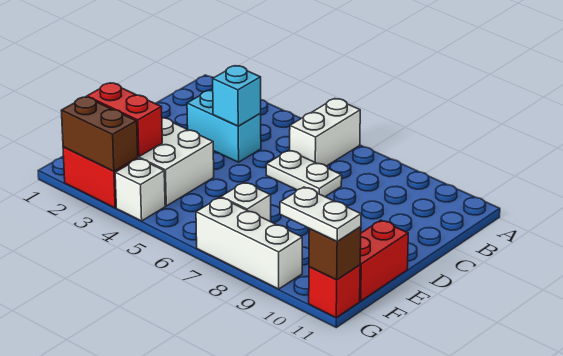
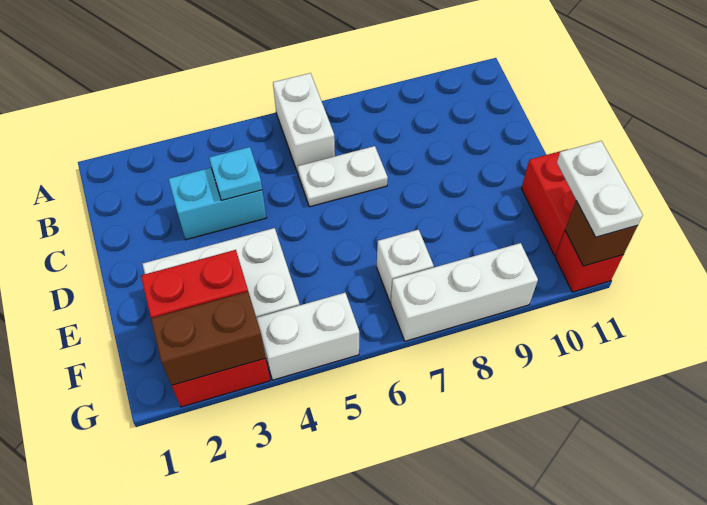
cyan 1x1 brick [213,66,261,126] -> cyan 1x1 plate [209,147,262,200]
white 1x1 brick [115,159,165,221] -> white 1x2 brick [257,293,359,380]
white 1x2 plate [280,187,361,241] -> white 1x2 plate turned to [557,141,643,237]

